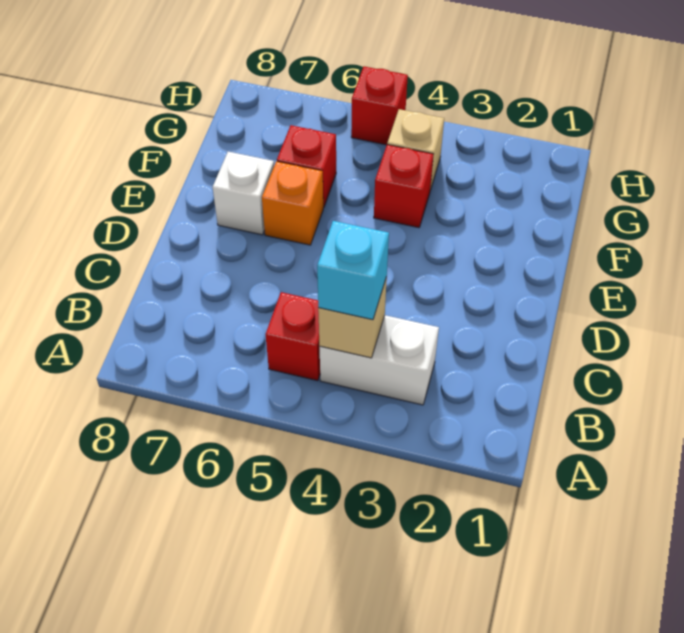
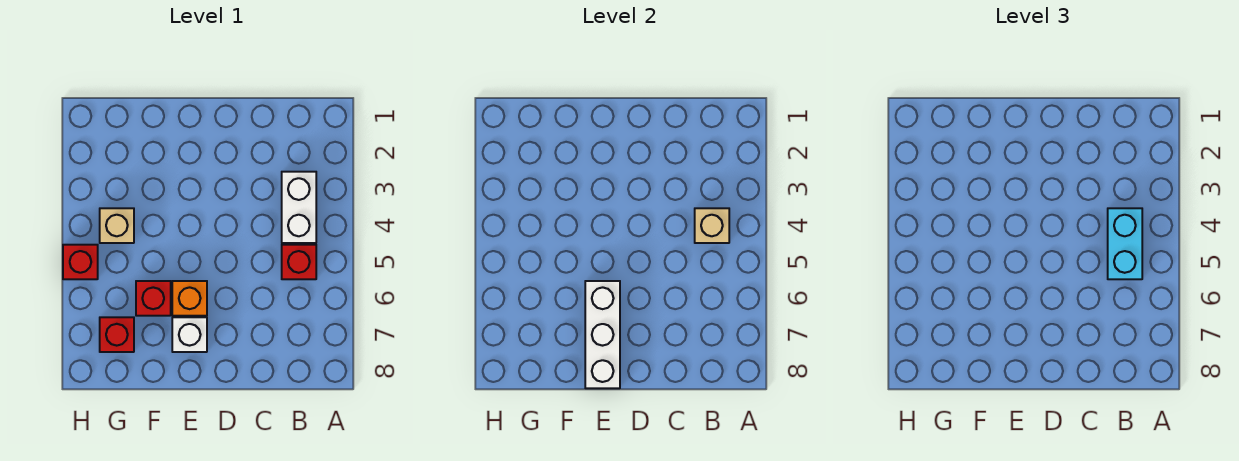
cyan 1x1 brick [317,221,389,320] -> cyan 1x2 brick [1108,208,1142,279]
none -> white 1x3 brick [585,281,620,388]
red 1x1 brick [374,145,433,228] -> red 1x1 brick moved to [100,317,134,352]

